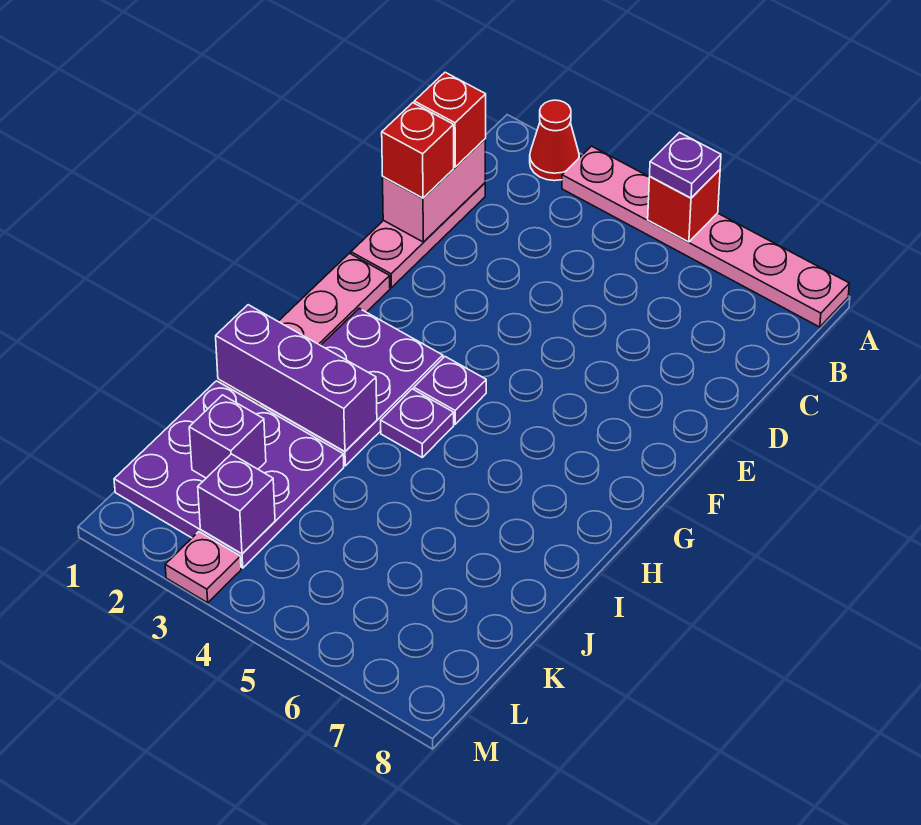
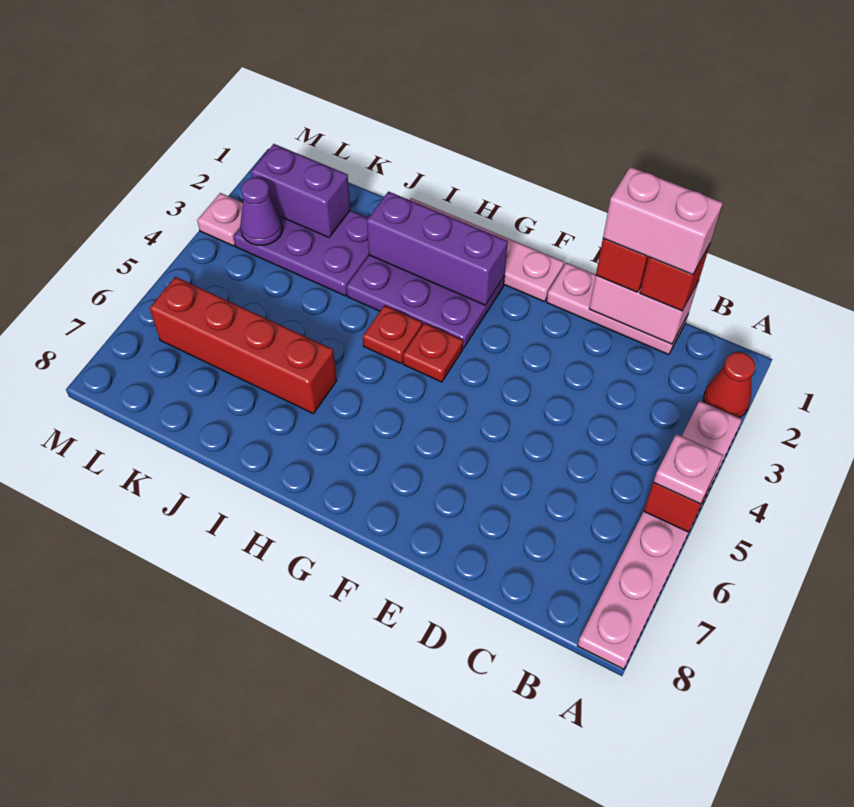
purple 1x1 plate [650,133,721,198] -> pink 1x1 plate [653,434,723,504]
none -> pink 1x2 brick [603,167,723,275]
purple 1x1 plate [414,357,486,424] -> red 1x1 plate [403,323,463,382]
purple 1x1 plate [381,389,454,457] -> red 1x1 plate [363,305,422,363]
purple 1x3 brick [216,305,377,451] -> purple 1x3 brick turned to [367,192,508,305]
none -> red 1x4 brick [150,277,337,414]
purple 3x3 plate [114,381,344,568] -> purple 2x3 plate [234,210,369,296]
purple 1x1 brick [189,395,266,478] -> purple 1x2 brick [251,144,350,237]
purple 1x1 brick [198,454,275,554] -> purple 1x1 cone [240,177,283,245]

